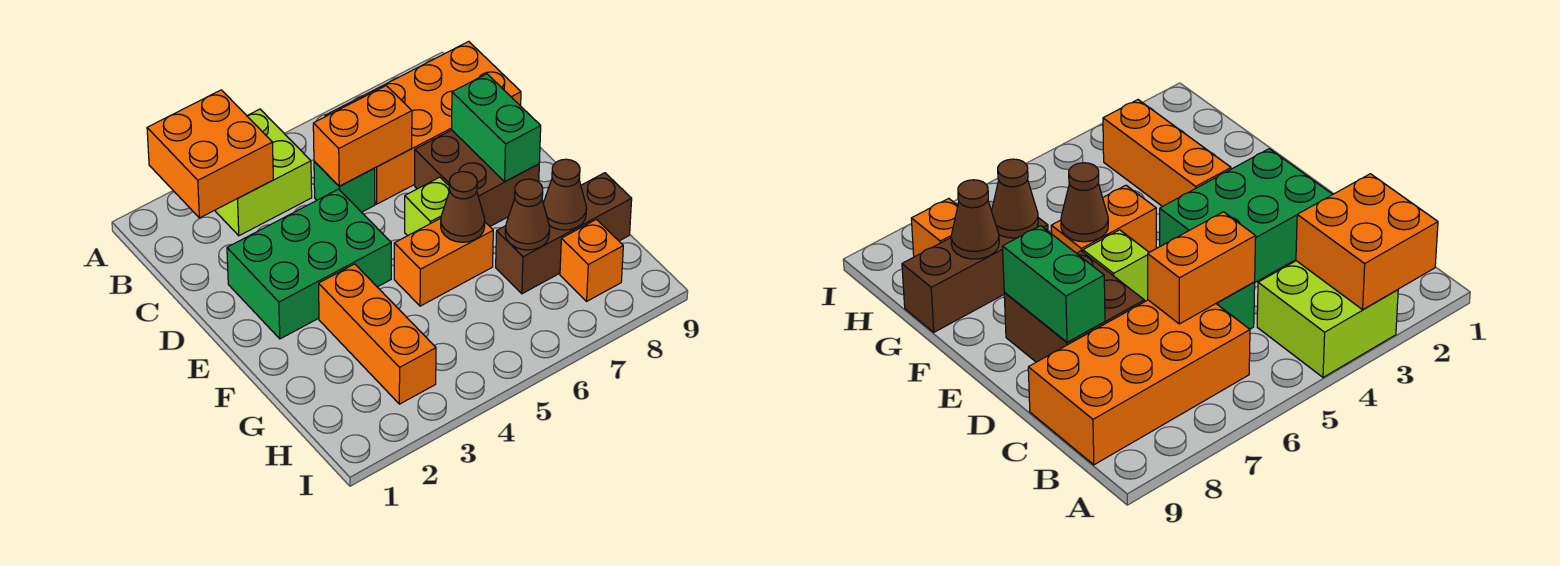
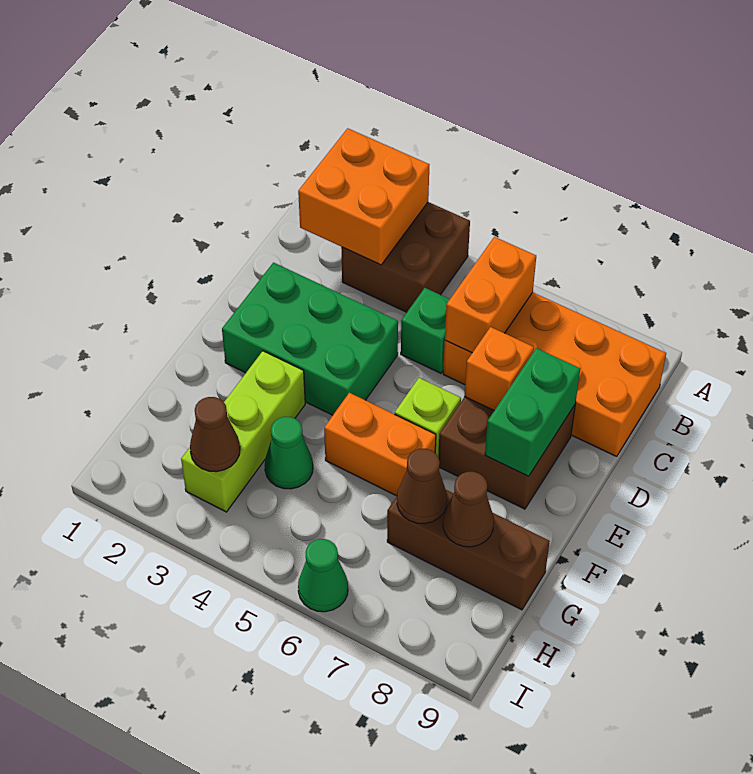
lime 2x2 brick [215,109,312,236] -> brown 2x2 brick [341,202,470,312]
orange 1x2 brick [313,86,412,186] -> orange 1x2 brick turned to [445,237,536,353]
orange 1x3 brick [319,264,436,404] -> lime 1x3 brick [181,351,305,512]
brown 1x1 cone [441,172,485,242] -> brown 1x1 cone moved to [190,397,240,472]
none -> green 1x1 cone [265,417,313,489]
orange 1x1 brick [560,219,623,301] -> orange 1x1 brick moved to [464,327,534,410]
none -> green 1x1 cone [298,539,348,612]

